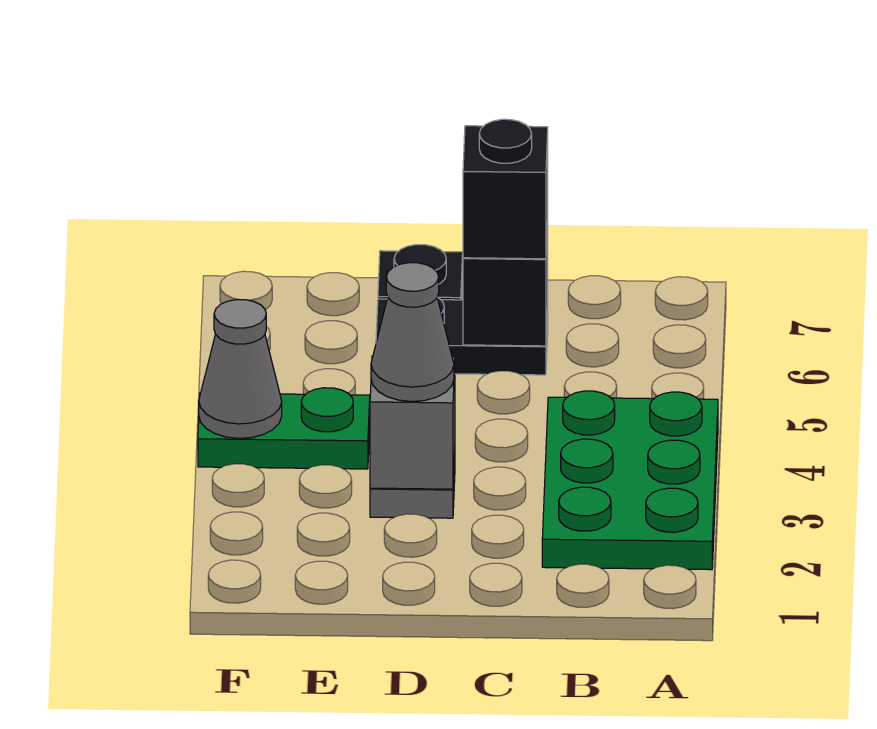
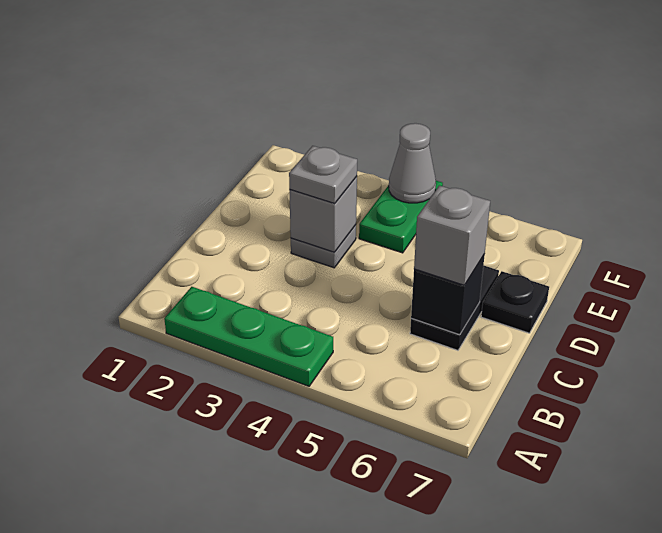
green 2x3 plate [542,391,718,570] -> green 1x3 plate [164,287,333,386]
black 1x1 brick [463,119,548,259] -> grey 1x1 brick [414,186,490,285]
grey 1x1 cone [371,263,454,402] -> grey 1x1 plate [289,146,357,203]

